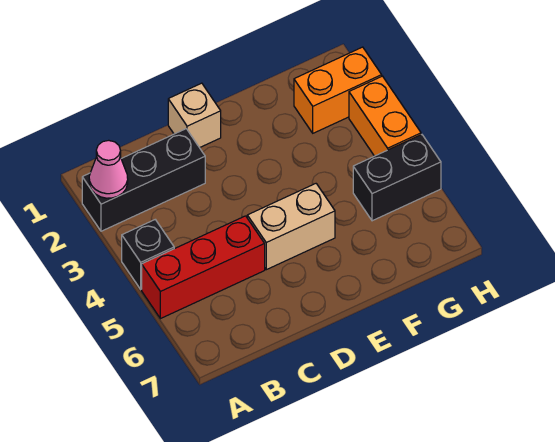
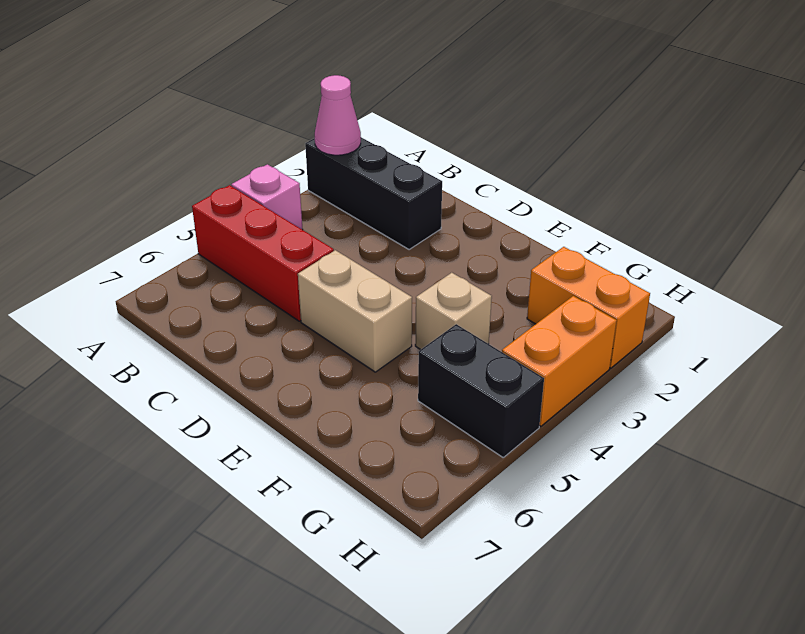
black 1x1 brick [122,220,174,289] -> pink 1x1 brick [231,164,303,230]
tan 1x1 brick [168,83,221,148] -> tan 1x1 brick moved to [415,273,492,350]

